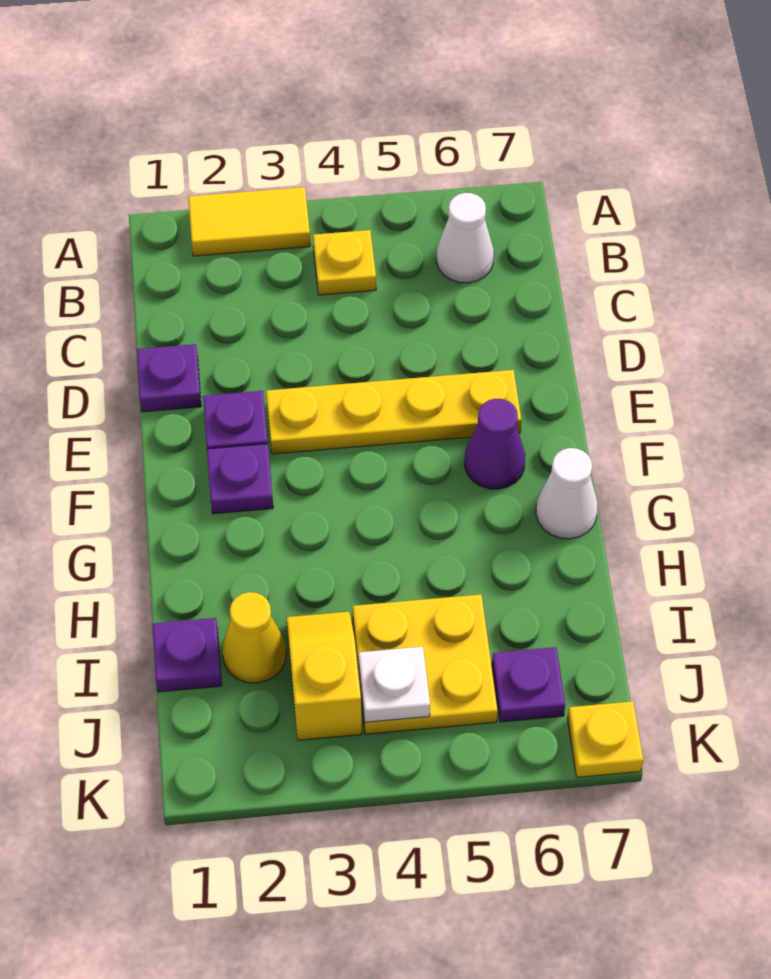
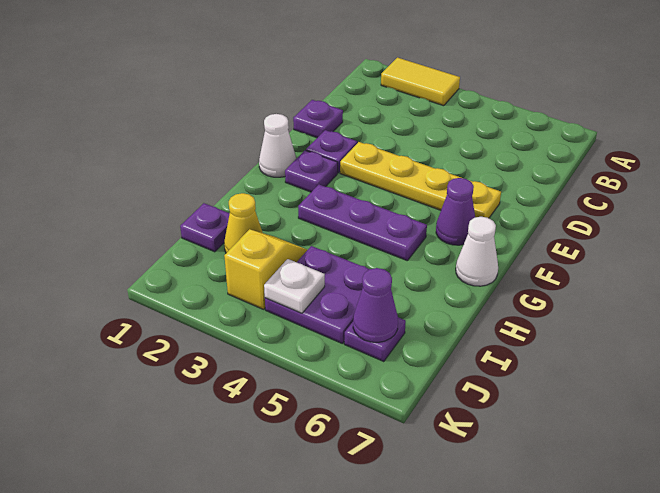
yellow 1x1 plate [313,230,376,295] -> none
white 1x1 cone [436,193,494,283] -> white 1x1 cone moved to [259,114,296,177]
none -> purple 1x3 plate [298,185,427,261]
yellow 2x2 plate [352,594,498,734] -> purple 2x2 plate [265,246,369,343]
none -> purple 1x1 cone [353,268,398,342]
yellow 1x1 plate [567,701,643,777] -> none

